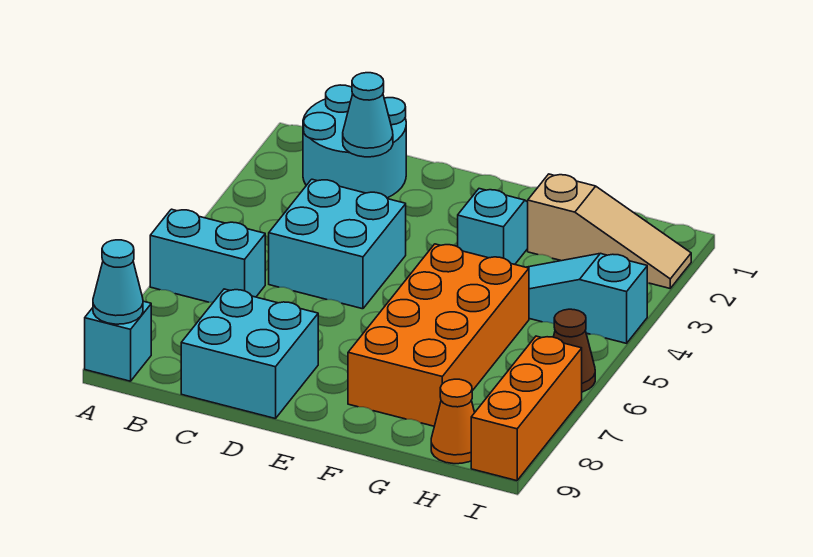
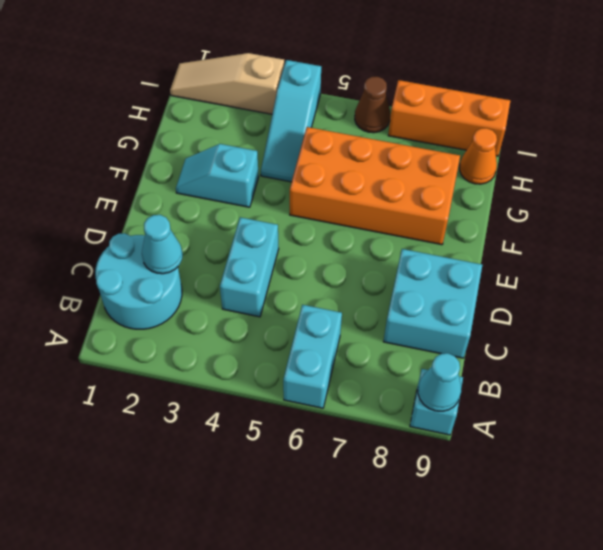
cyan 2x2 brick [269,179,406,309] -> cyan 1x2 brick [220,217,279,317]
tan 1x3 slope [528,174,691,288] -> tan 1x3 slope turned to [170,53,284,114]

